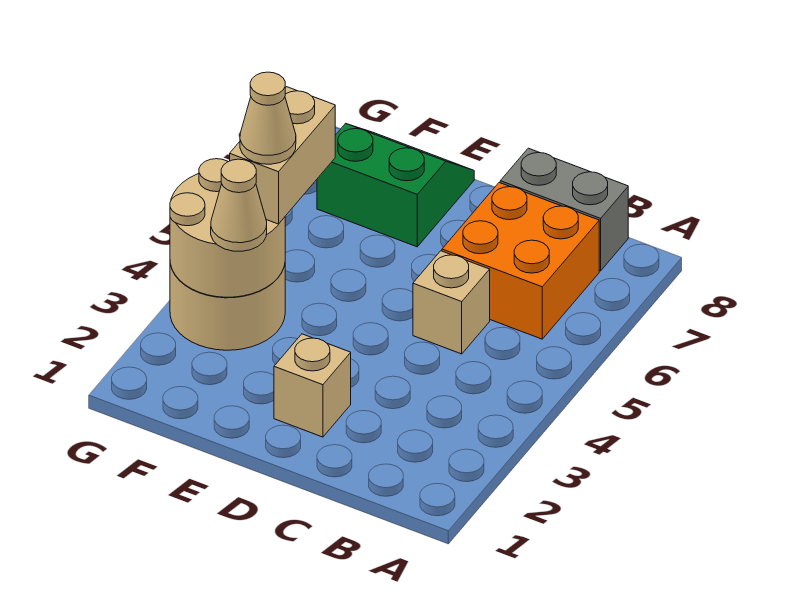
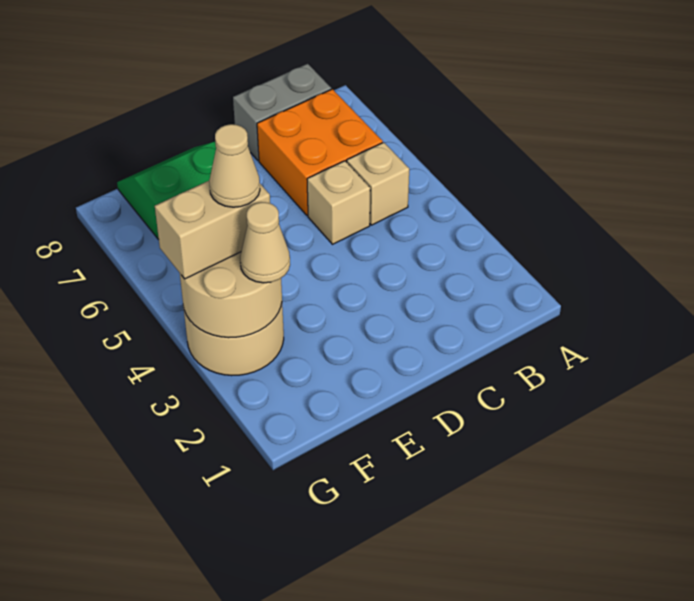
tan 1x1 brick [274,334,351,437] -> tan 1x1 brick moved to [347,142,409,225]
tan 1x2 brick [230,87,335,224] -> tan 1x2 brick turned to [155,181,270,279]

